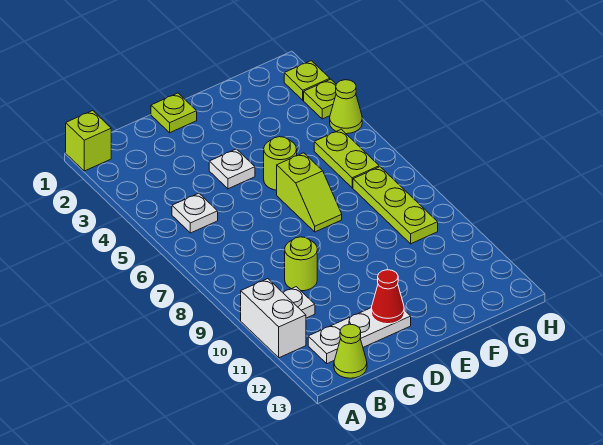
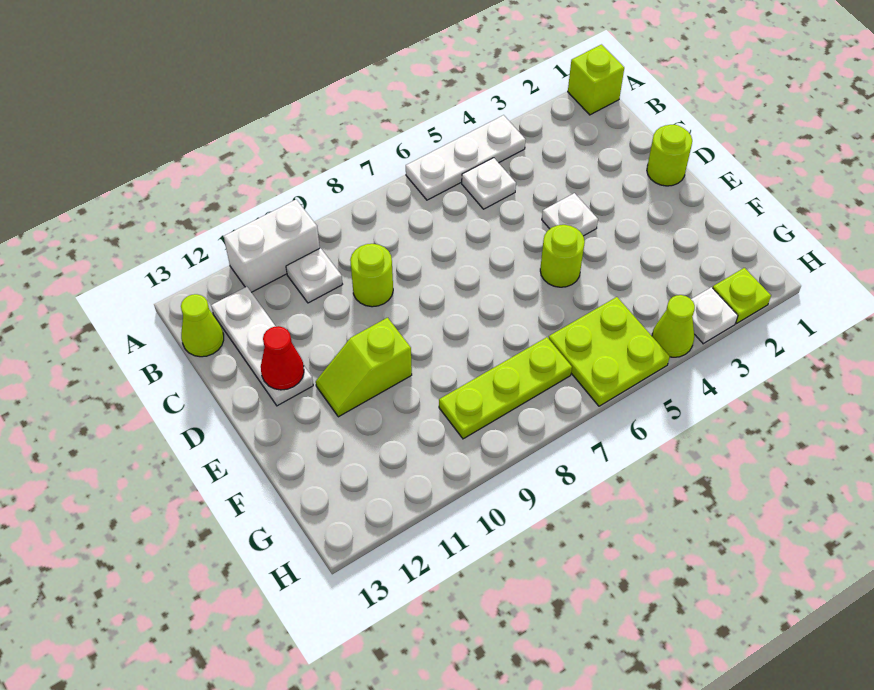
none -> white 1x3 plate [406,115,526,200]
lime 1x1 plate [151,93,197,133] -> lime 1x1 round brick [647,125,692,186]
lime 1x2 slope [277,153,342,232] -> lime 1x2 slope moved to [316,318,412,417]
lime 1x2 plate [314,129,379,188] -> lime 2x2 plate [549,297,670,406]
lime 1x1 plate [304,79,336,119] -> white 1x1 plate [691,287,738,344]

